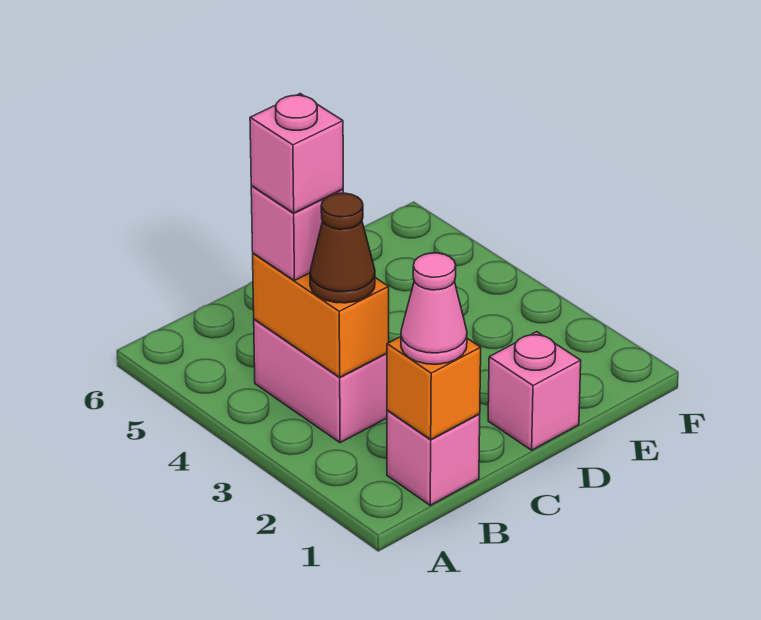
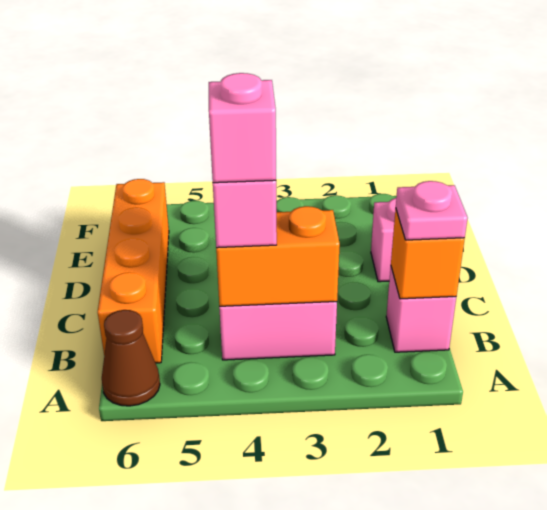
pink 1x1 cone [401,253,467,364] -> pink 1x1 plate [396,181,468,240]
brown 1x1 cone [310,193,375,303] -> brown 1x1 cone moved to [102,310,160,406]
none -> orange 1x4 brick [98,179,169,363]

